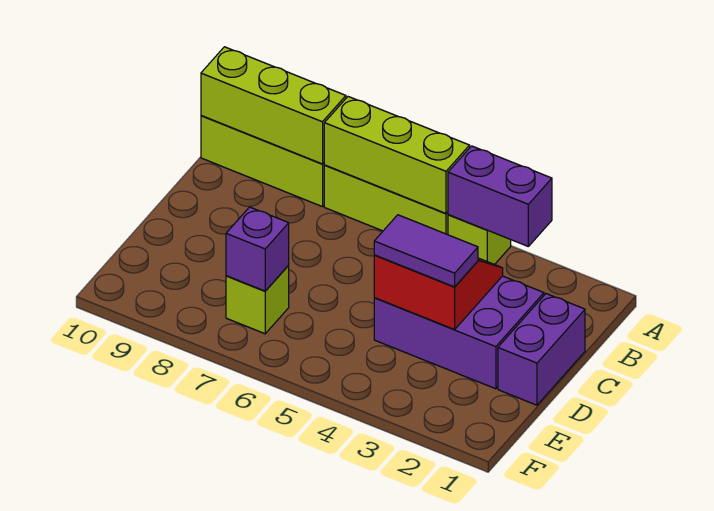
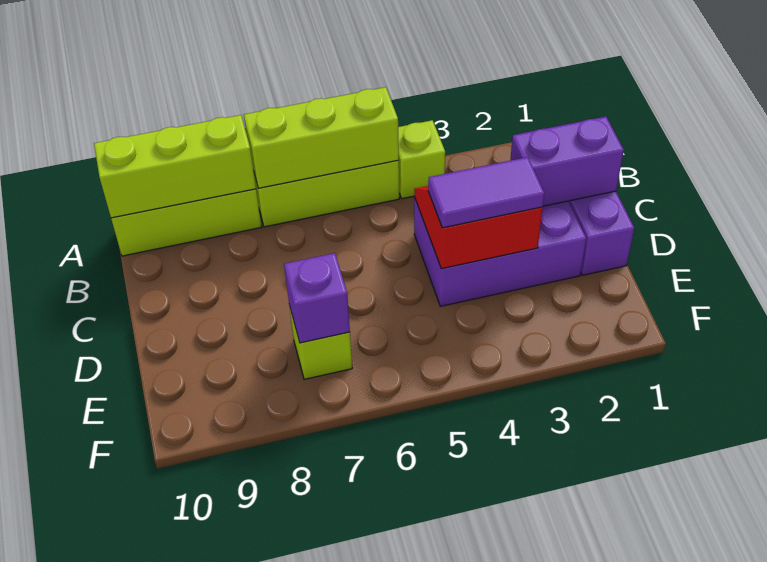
purple 1x2 brick [448,146,552,246] -> purple 1x2 brick moved to [511,117,624,206]

